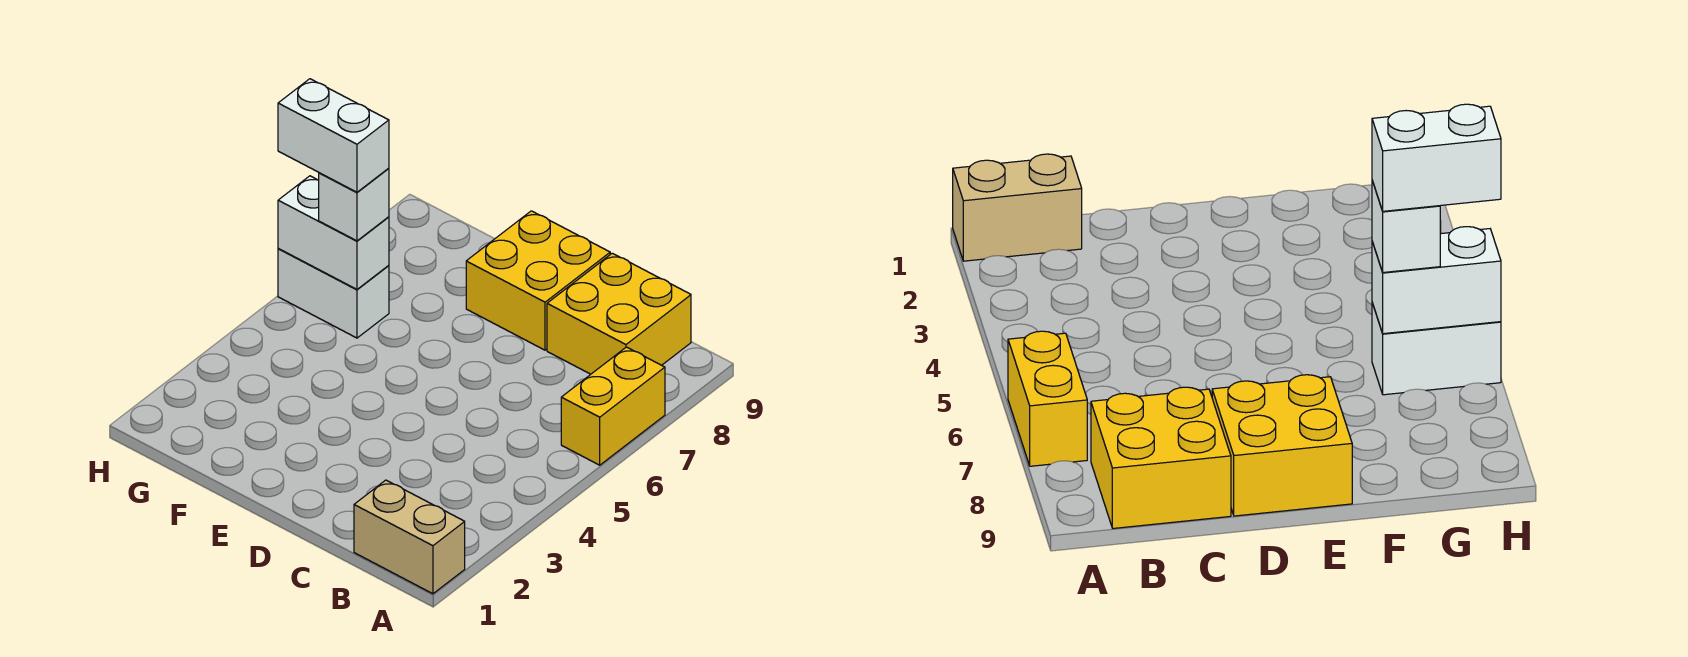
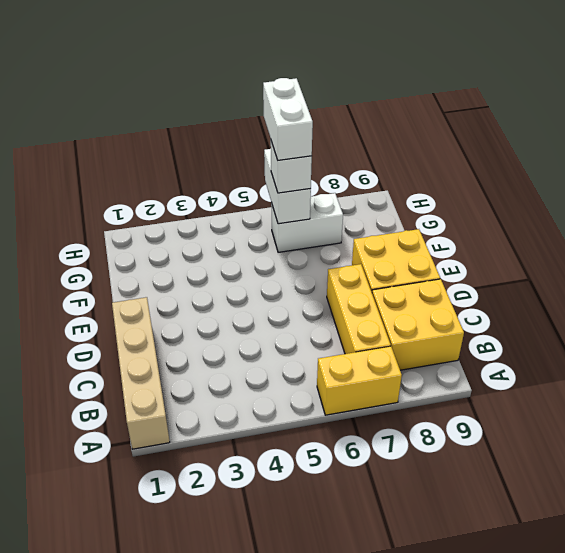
tan 1x2 brick [354,480,465,594] -> tan 1x4 brick [112,297,170,449]
none -> yellow 1x3 brick [327,264,391,354]
white 1x2 brick [278,249,389,338] -> white 1x2 brick turned to [271,193,343,252]

